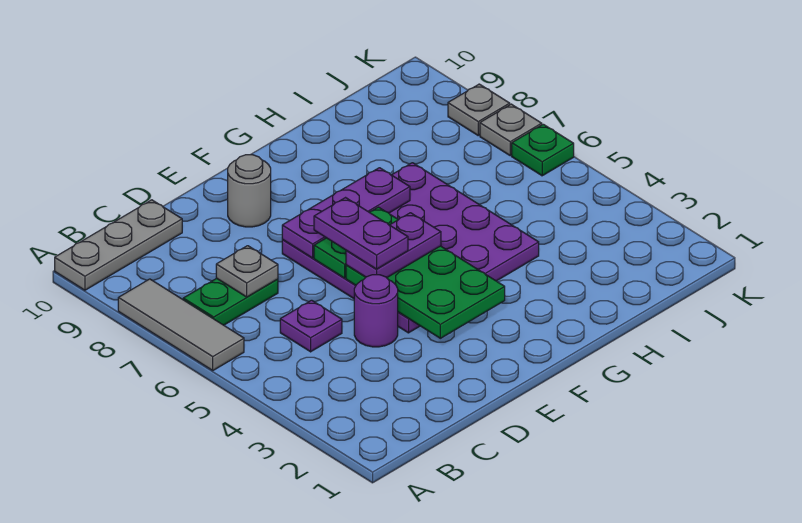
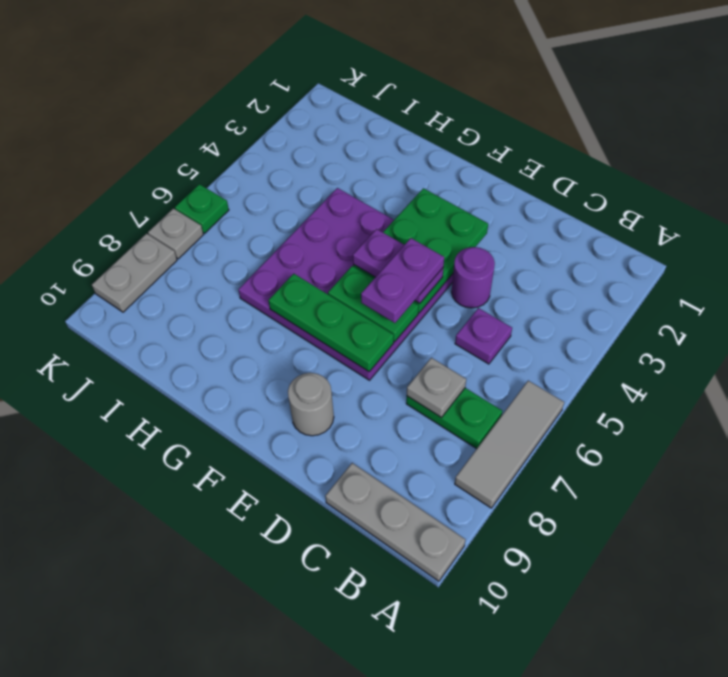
purple 1x3 plate [282,168,410,258] -> green 1x3 plate [268,274,394,372]
grey 1x1 plate [448,84,510,135] -> grey 1x2 plate [92,233,177,312]

